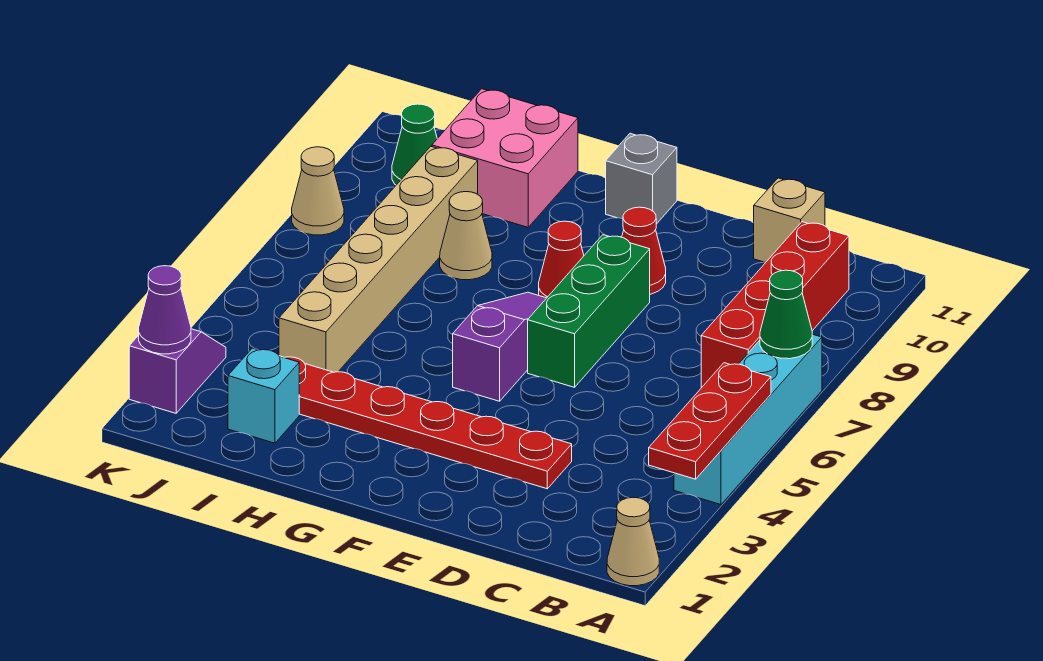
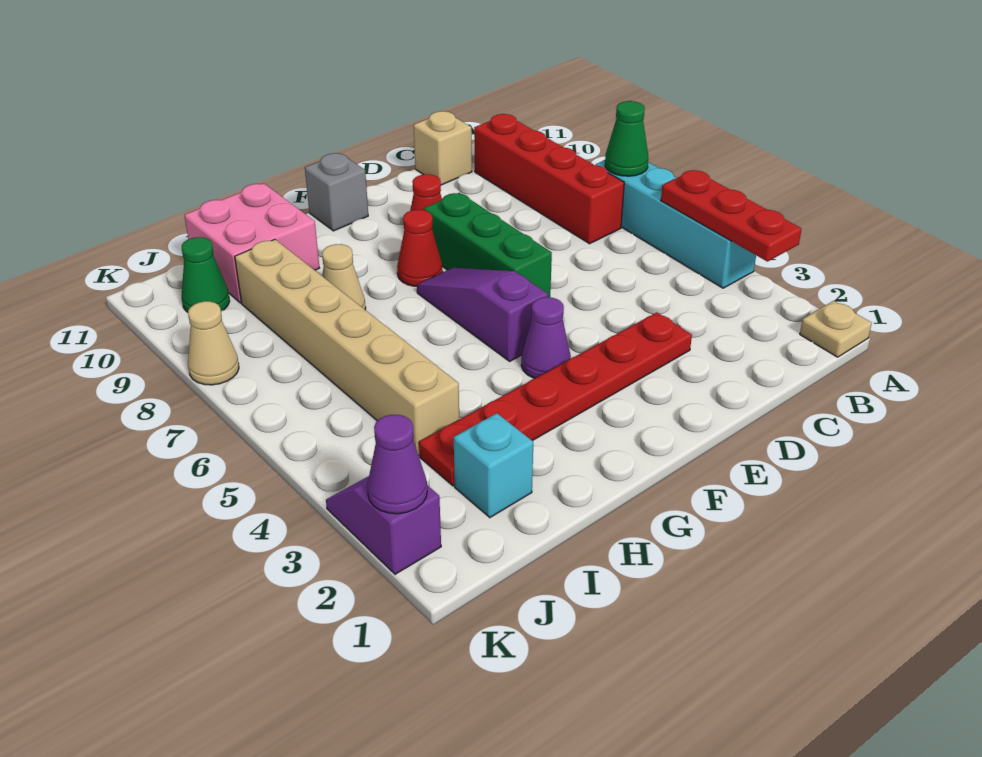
tan 1x1 cone [607,497,659,586] -> tan 1x1 plate [800,301,872,357]
none -> purple 1x1 cone [521,297,571,378]

